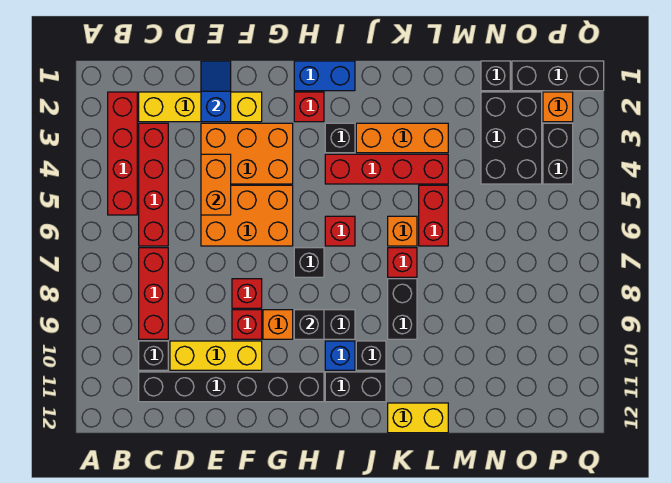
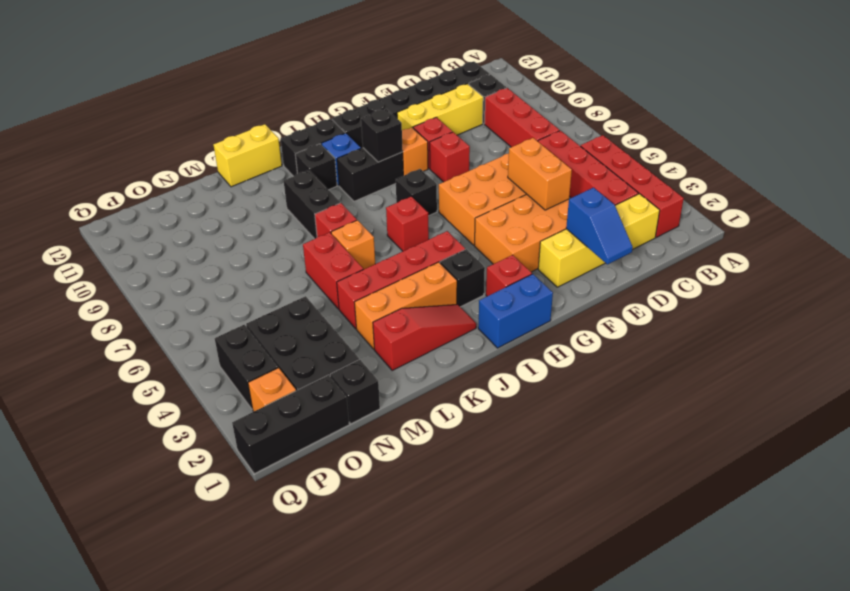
none -> red 1x3 slope [373,304,476,370]

